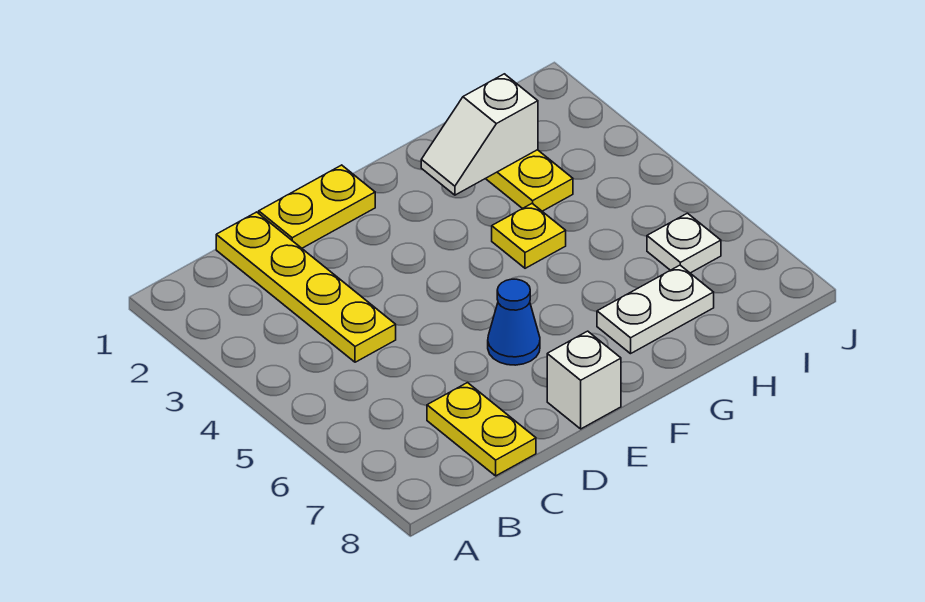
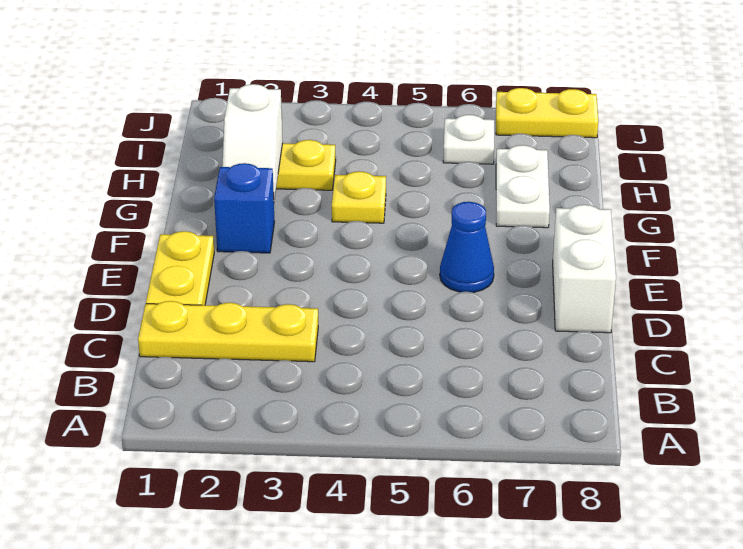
yellow 1x4 plate [216,212,396,362] -> yellow 1x3 plate [138,301,318,362]
yellow 1x2 plate [427,383,536,476] -> yellow 1x2 plate moved to [496,88,598,138]
white 1x1 brick [547,331,621,429] -> white 1x2 brick [553,205,616,333]
none -> blue 1x1 brick [214,163,275,253]

